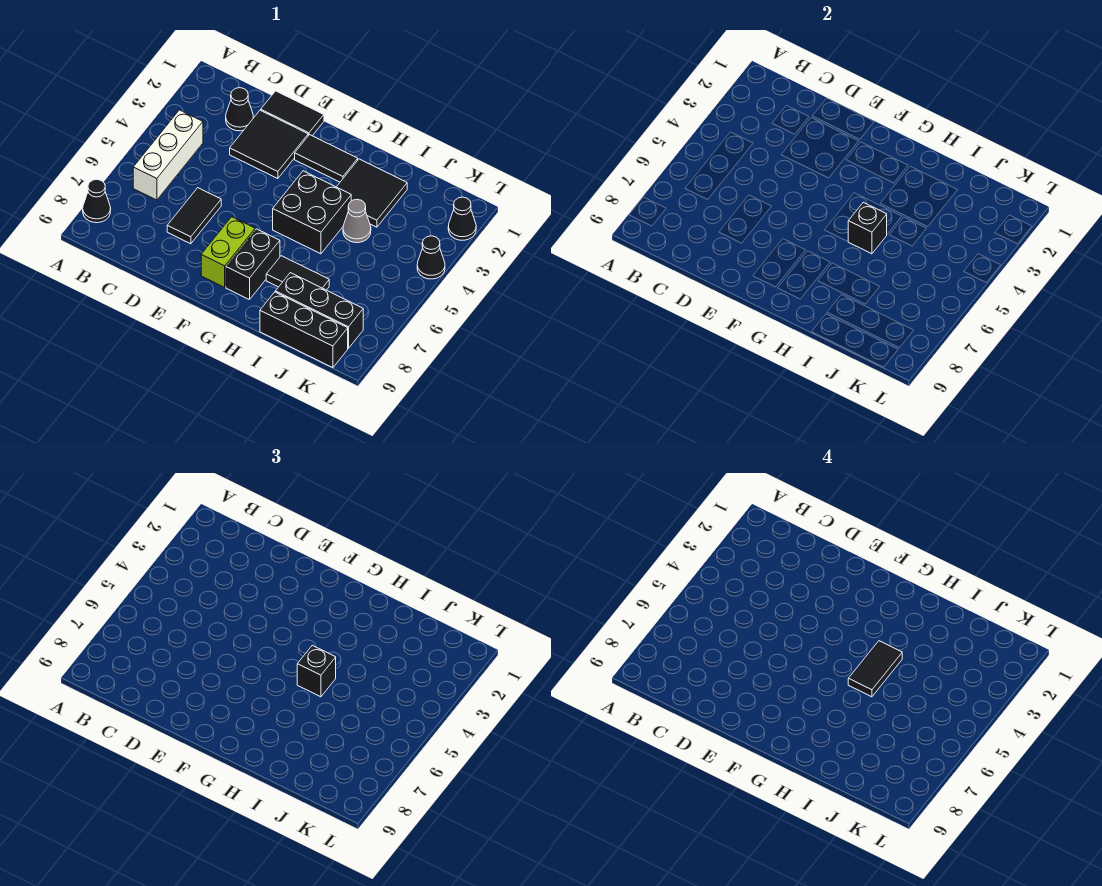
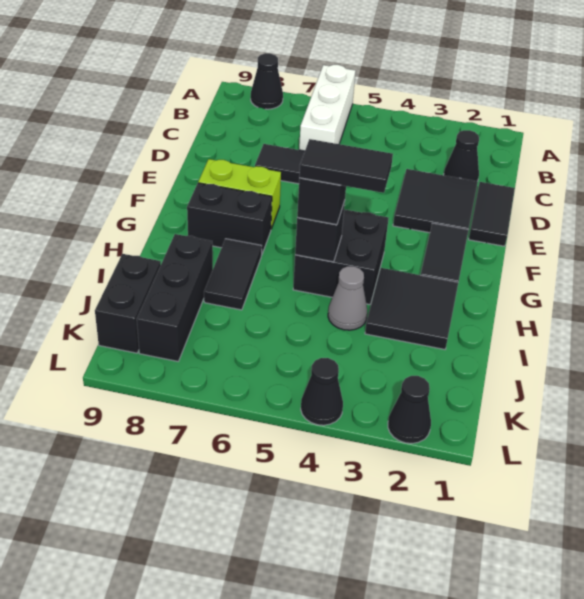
white 1x3 brick [133,110,203,200] -> white 1x3 brick turned to [299,65,356,151]
black 1x3 brick [260,292,348,368] -> black 1x2 brick [95,254,161,353]

